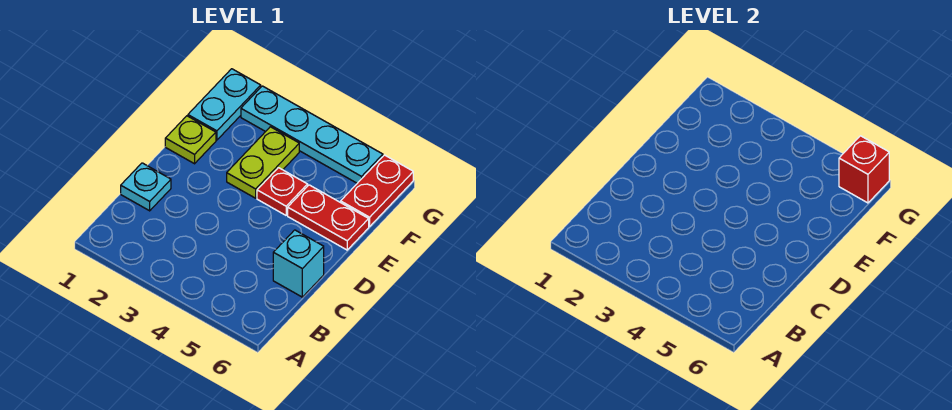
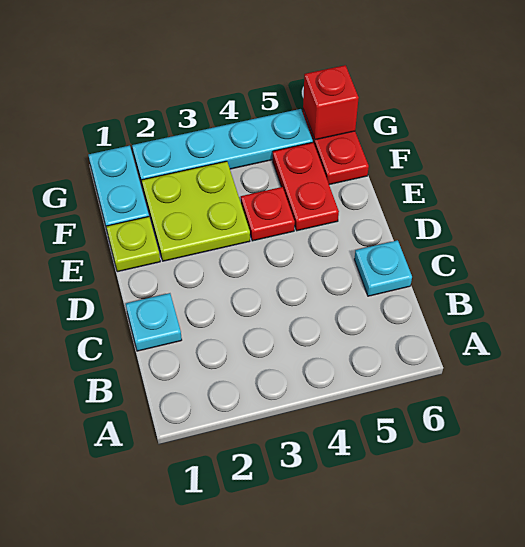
cyan 1x1 brick [273,230,324,297] -> cyan 1x1 plate [354,240,412,296]
lime 1x2 plate [227,127,299,198] -> lime 2x2 plate [142,161,250,261]
red 1x2 plate [288,185,369,250] -> red 1x2 plate turned to [273,143,339,231]

